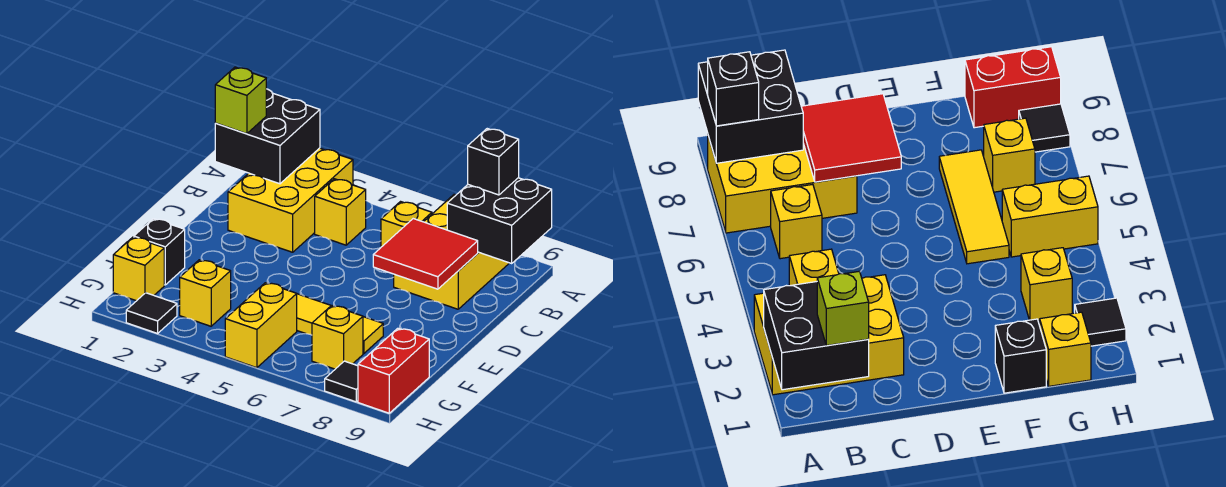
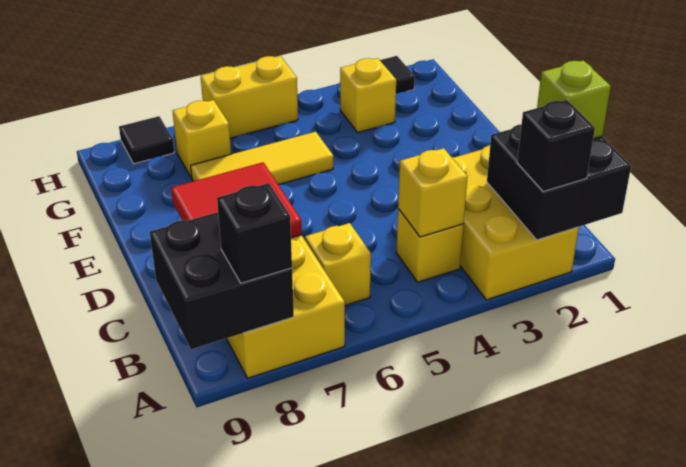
black 1x1 brick [134,219,185,285] -> black 1x1 brick moved to [517,100,595,192]
yellow 1x1 brick [113,237,164,301] -> yellow 1x1 brick moved to [398,148,468,237]
yellow 1x2 brick [225,283,297,368] -> yellow 1x2 brick turned to [201,56,298,138]
red 1x2 brick [358,328,429,413] -> none

